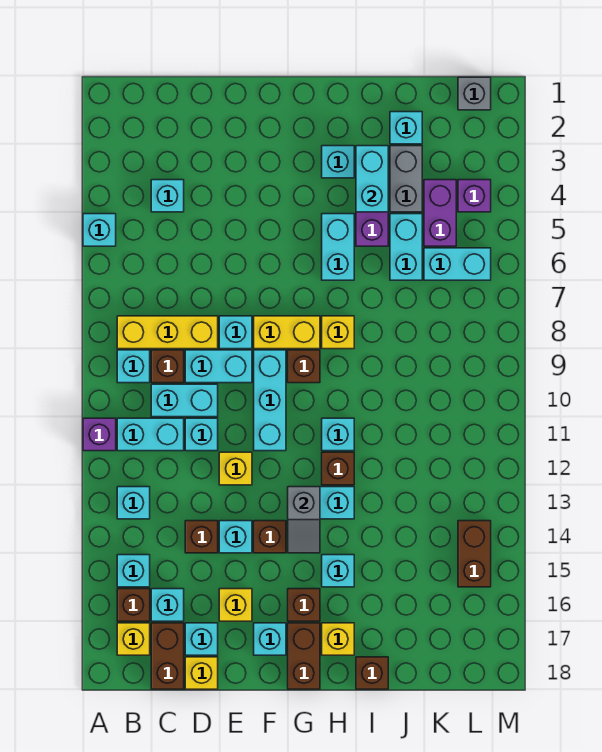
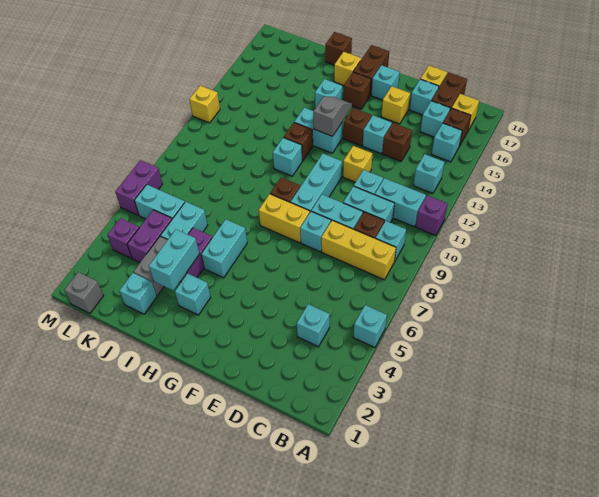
yellow 1x1 brick [322,316,354,349] -> yellow 1x1 brick moved to [189,86,220,123]
brown 1x2 brick [458,521,491,587] -> none
none -> purple 1x2 brick [115,160,163,215]

